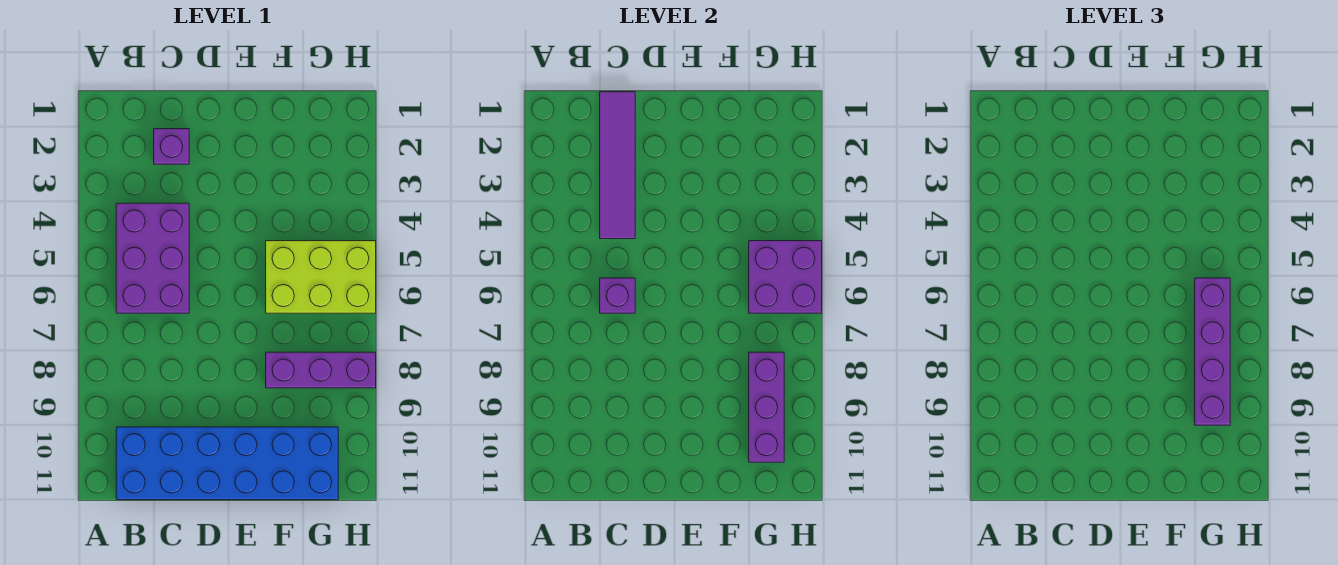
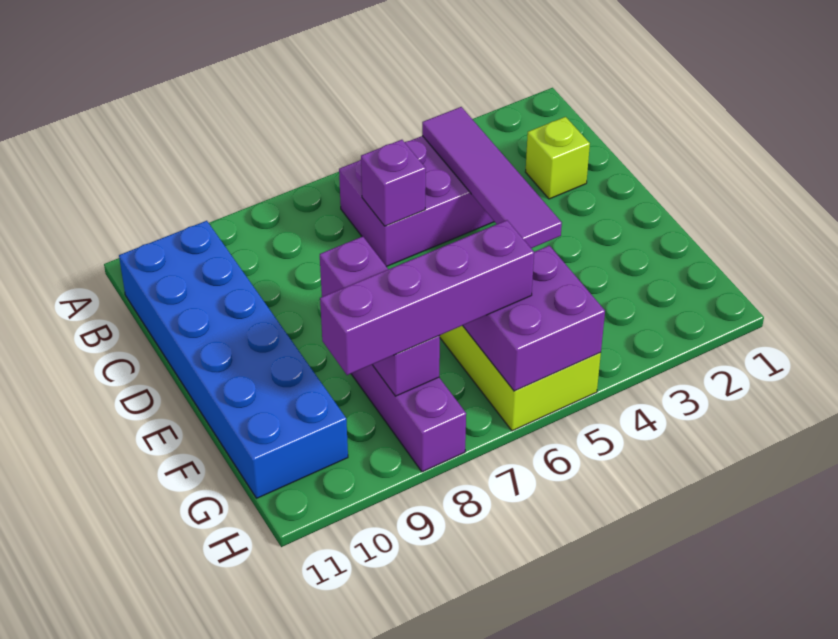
purple 1x4 tile [600,92,635,239] -> purple 1x4 tile turned to [422,107,562,248]
purple 1x1 brick [154,129,189,164] -> lime 1x1 brick [526,117,590,199]
purple 1x3 brick [749,352,784,462] -> purple 1x3 brick turned to [320,236,440,396]

